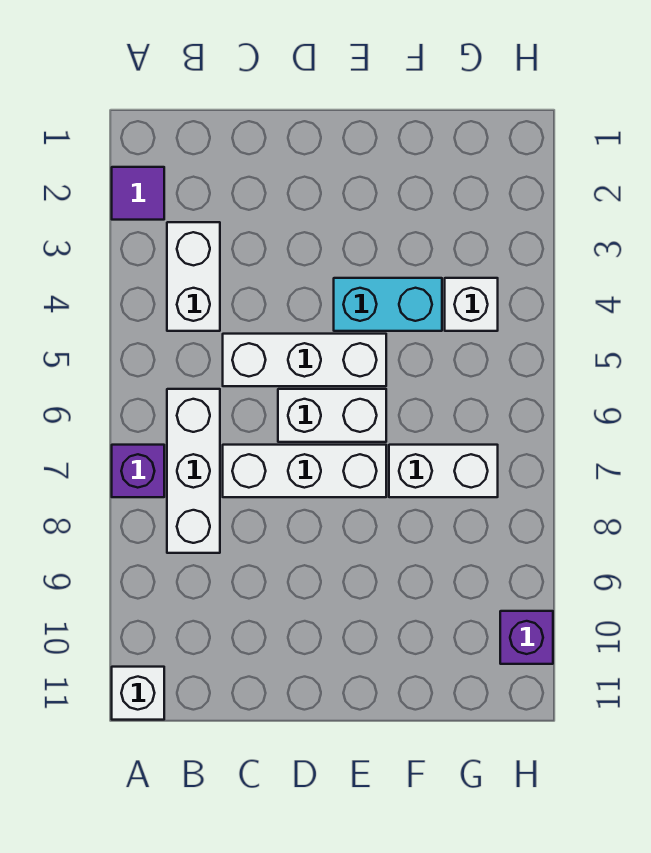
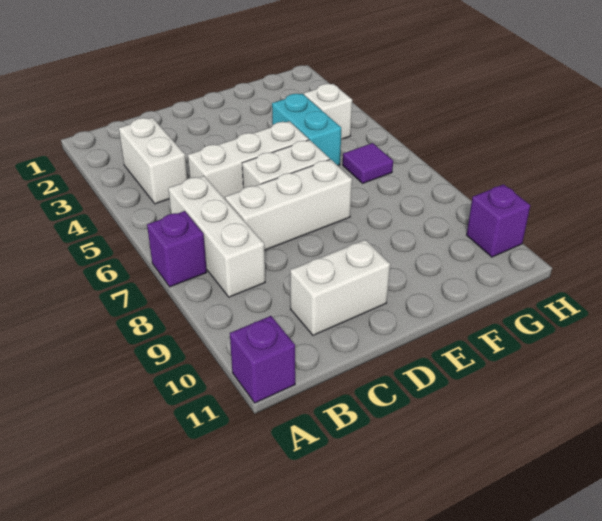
purple 1x1 tile [112,167,164,220] -> purple 1x1 tile moved to [343,143,393,183]
white 1x1 brick [112,667,164,720] -> purple 1x1 brick [230,316,295,403]
cyan 1x2 brick [334,278,442,331] -> cyan 1x2 brick turned to [272,94,341,166]
white 1x2 brick [389,445,498,497] -> white 1x2 brick moved to [290,240,390,335]

